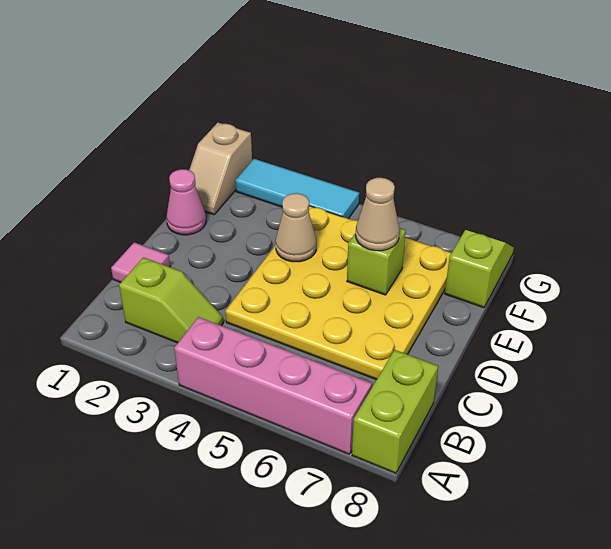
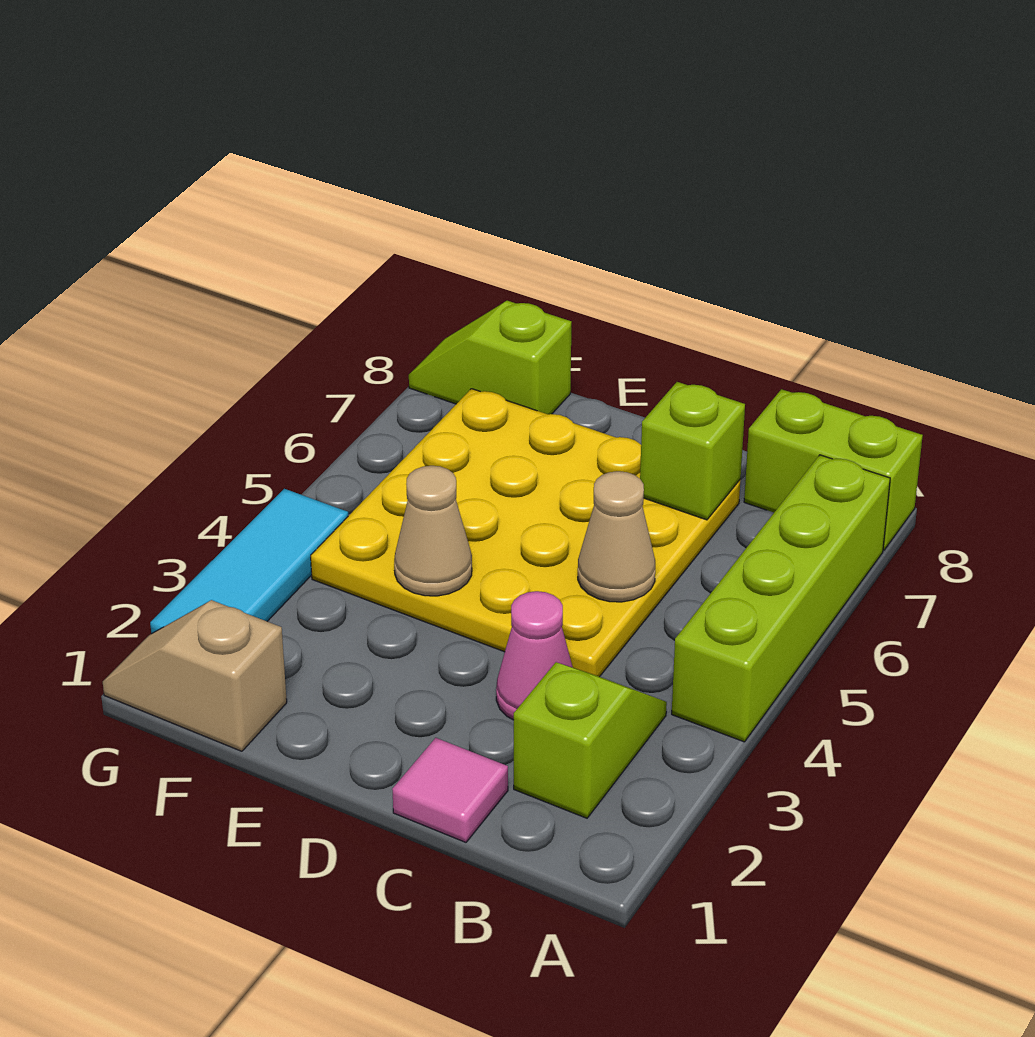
pink 1x4 brick [174,317,372,454] -> lime 1x4 brick [672,455,890,742]
pink 1x1 cone [166,169,206,235] -> pink 1x1 cone moved to [496,591,572,720]
lime 1x1 brick [347,228,406,295] -> lime 1x1 brick moved to [640,382,745,520]
tan 1x1 cone [356,178,400,251] -> tan 1x1 cone moved to [578,471,655,602]
tan 1x2 slope [189,123,252,215] -> tan 1x2 slope turned to [103,600,287,751]

